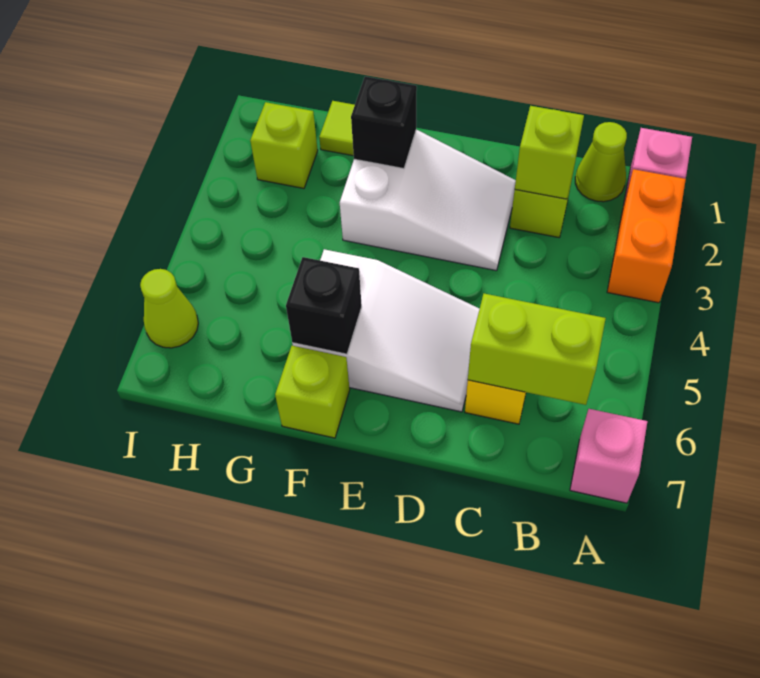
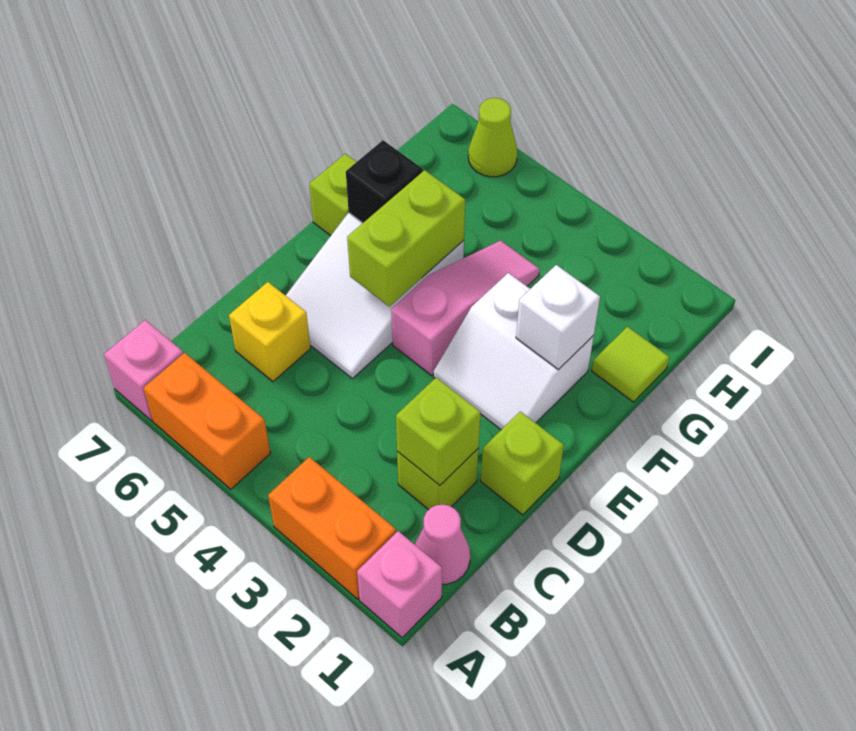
none -> orange 1x2 brick [143,353,270,489]
lime 1x1 cone [575,122,627,202] -> pink 1x1 cone [415,505,470,584]
lime 1x2 brick [468,294,606,405] -> lime 1x2 brick moved to [347,170,465,307]
white 2x3 slope [340,130,516,271] -> white 2x2 slope [434,273,594,430]
none -> pink 1x3 slope [391,241,539,375]
black 1x1 brick [351,76,417,169] -> white 1x1 brick [516,265,600,370]
lime 1x1 brick [250,102,318,188] -> lime 1x1 brick moved to [481,411,564,515]

